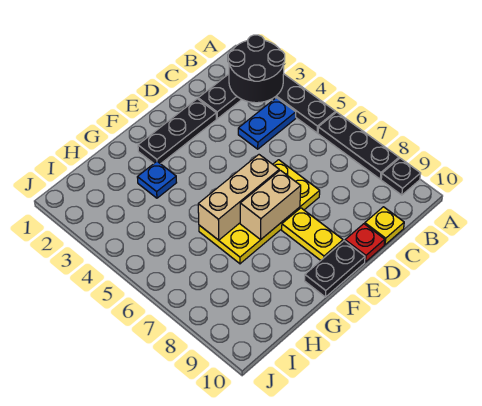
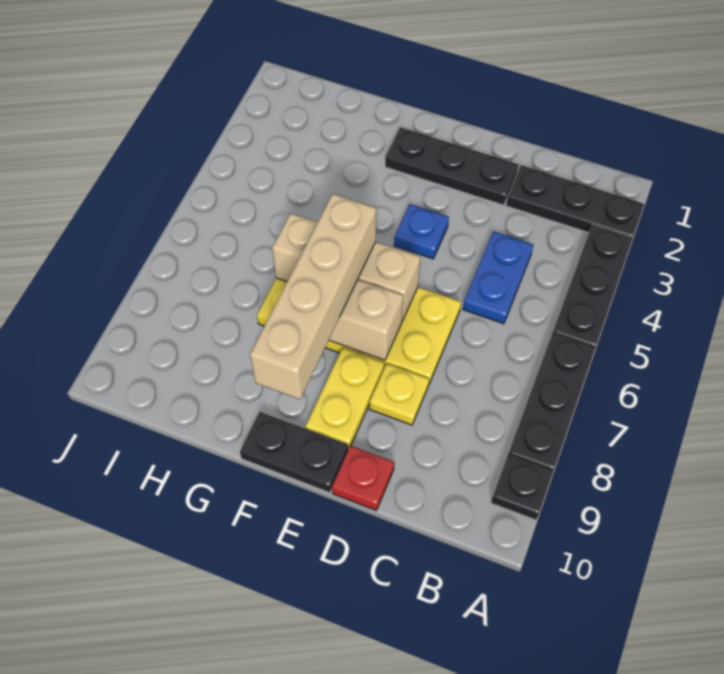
black 2x2 round brick [228,35,285,103] -> none
blue 1x2 plate [238,98,296,149] -> blue 1x2 plate turned to [463,231,533,324]
yellow 1x1 plate [365,207,404,245] -> yellow 1x1 plate moved to [369,364,429,425]
none -> tan 1x4 brick [250,194,376,399]
blue 1x1 plate [137,161,177,198] -> blue 1x1 plate moved to [394,204,449,259]

